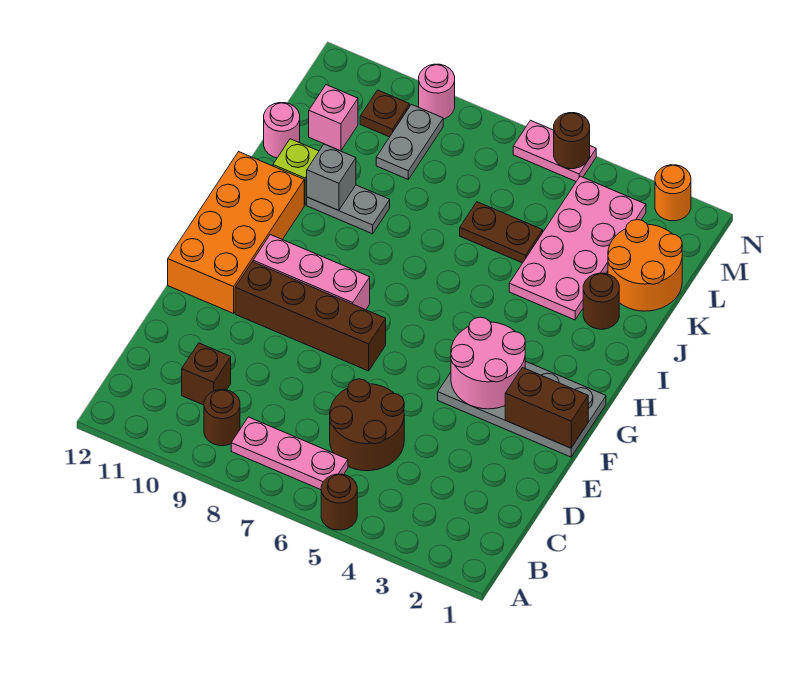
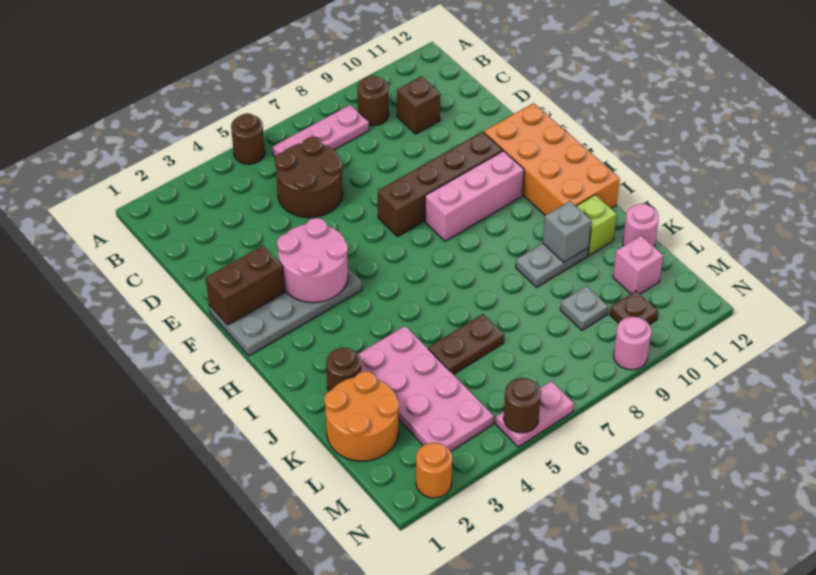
grey 1x2 plate [376,104,443,179] -> grey 1x1 plate [560,286,608,330]

